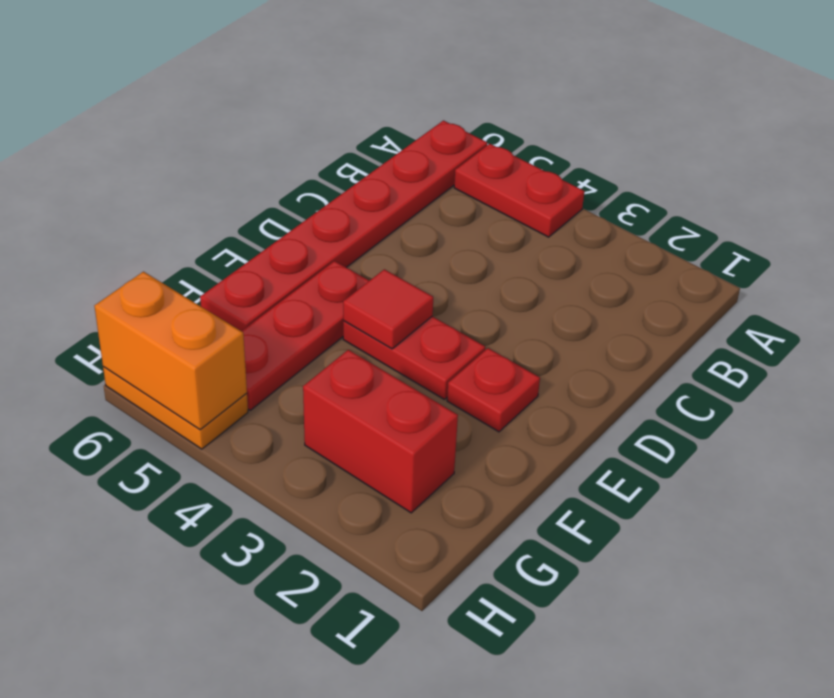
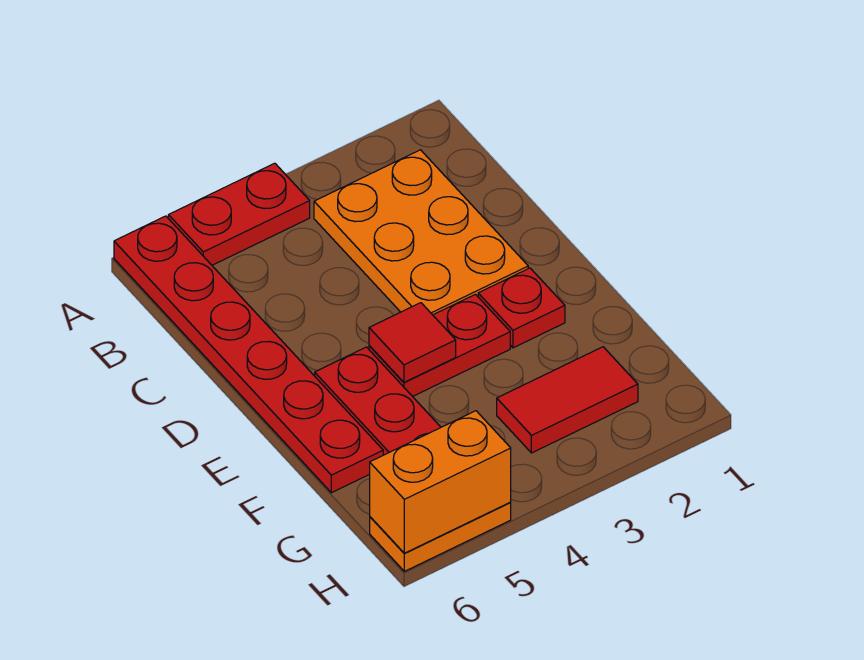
none -> orange 2x3 plate [314,150,528,315]
red 1x2 brick [303,350,458,513] -> red 1x2 tile [497,347,638,453]

